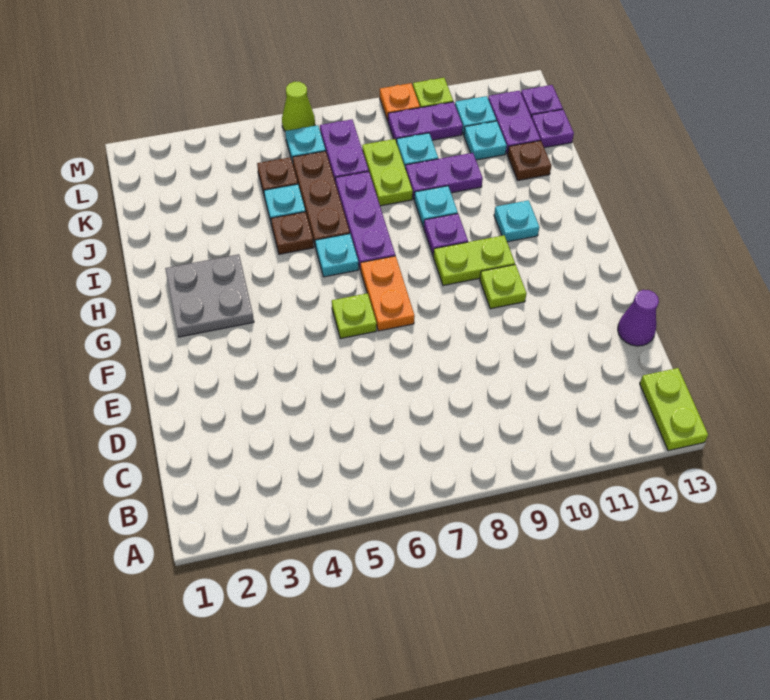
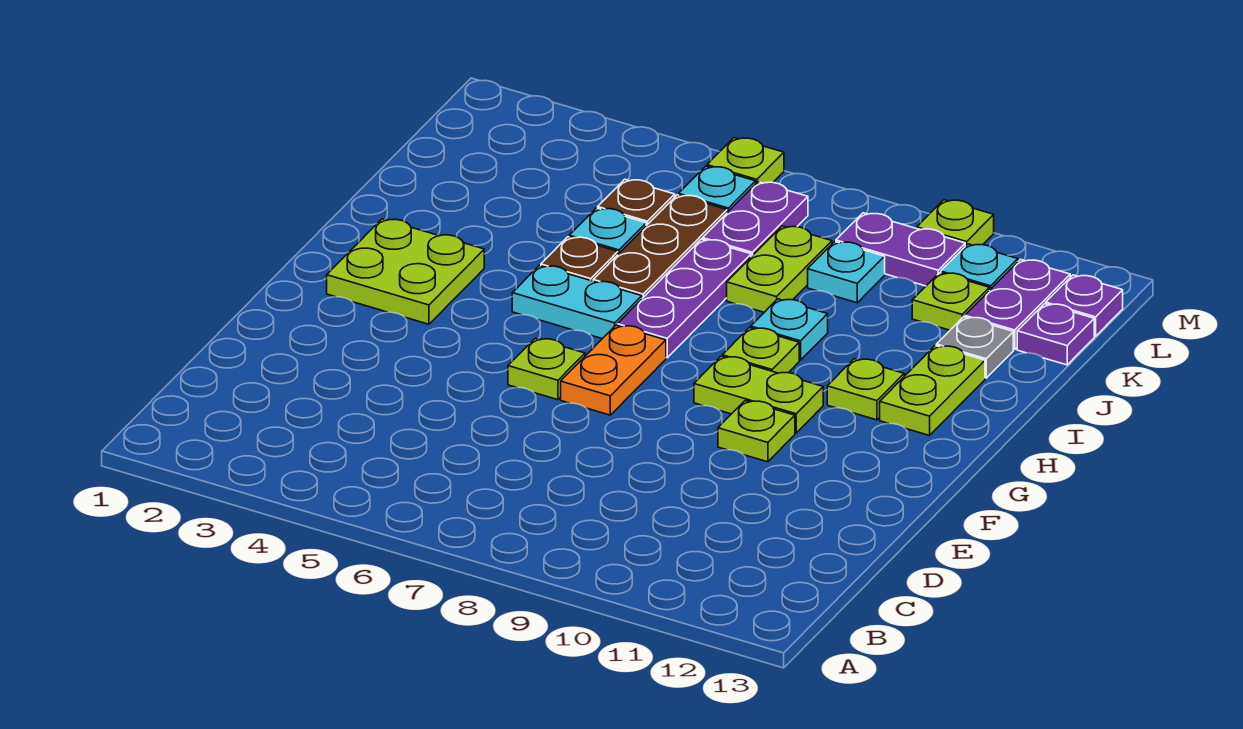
lime 1x2 plate [640,368,708,451] -> lime 1x2 plate moved to [880,346,985,436]
purple 1x1 cone [618,290,659,346] -> none
grey 2x2 plate [165,254,254,337] -> lime 2x2 plate [327,219,484,324]
cyan 1x1 plate [315,234,358,277] -> cyan 1x2 plate [512,265,642,339]
purple 1x1 plate [424,214,468,255] -> lime 1x1 plate [722,328,799,373]
cyan 1x1 plate [494,200,539,242] -> lime 1x1 plate [827,359,904,420]
purple 1x2 plate [405,153,483,199] -> none
brown 1x1 plate [507,141,551,180] -> grey 1x1 plate [936,317,1013,378]
cyan 1x1 plate [464,121,507,160] -> lime 1x1 plate [912,273,989,330]
lime 1x1 cone [282,82,315,131] -> lime 1x1 plate [707,138,784,183]
orange 1x1 plate [380,83,420,121] -> none

